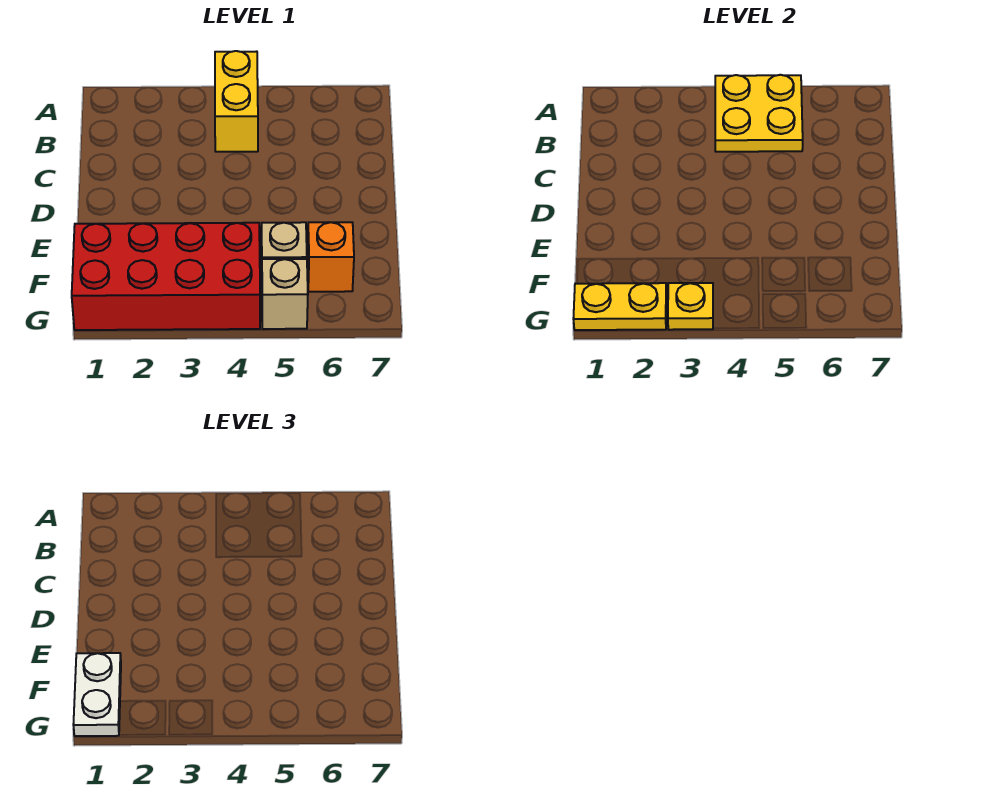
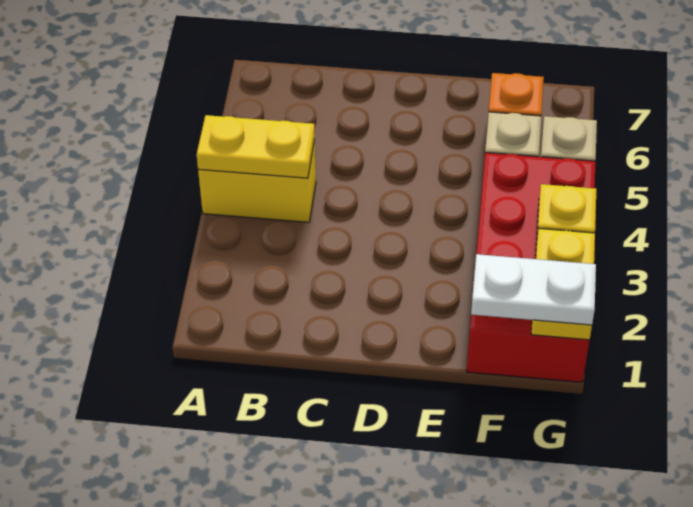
yellow 2x2 plate [715,75,803,152] -> yellow 1x2 plate [197,115,315,178]

